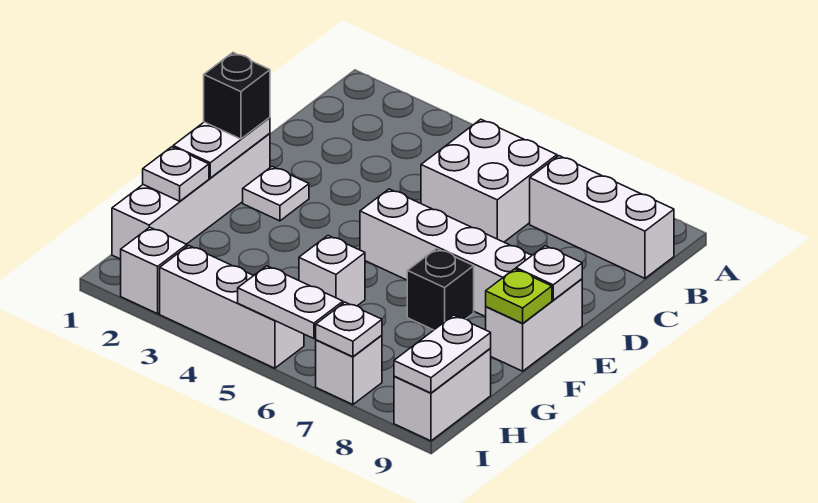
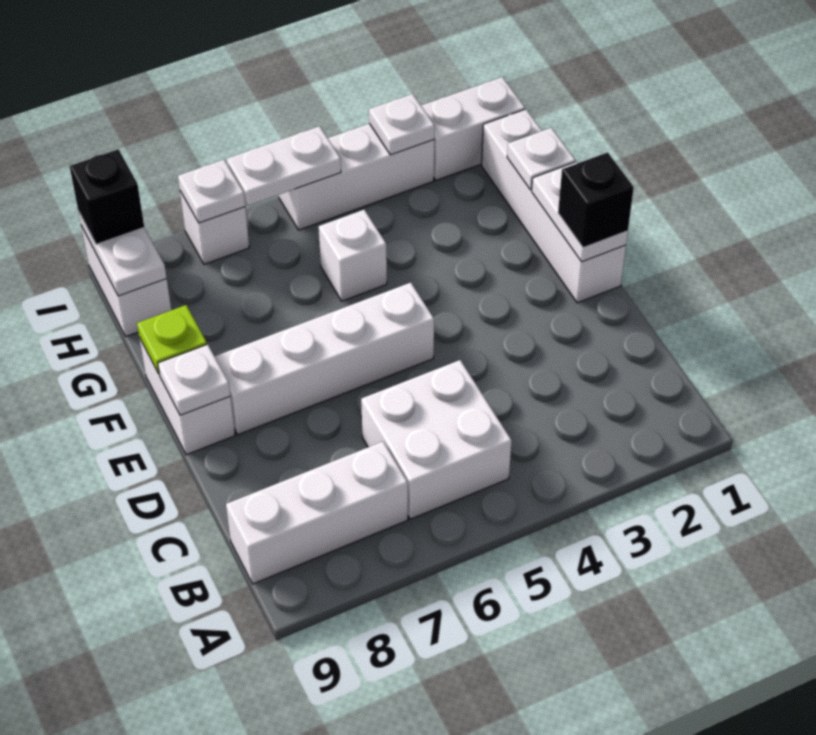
white 1x1 plate [243,167,309,221] -> white 1x1 plate moved to [369,94,435,155]
black 1x1 brick [407,248,474,330] -> black 1x1 brick moved to [70,149,144,244]
white 1x1 brick [121,227,187,314] -> white 1x2 brick [421,77,525,180]

